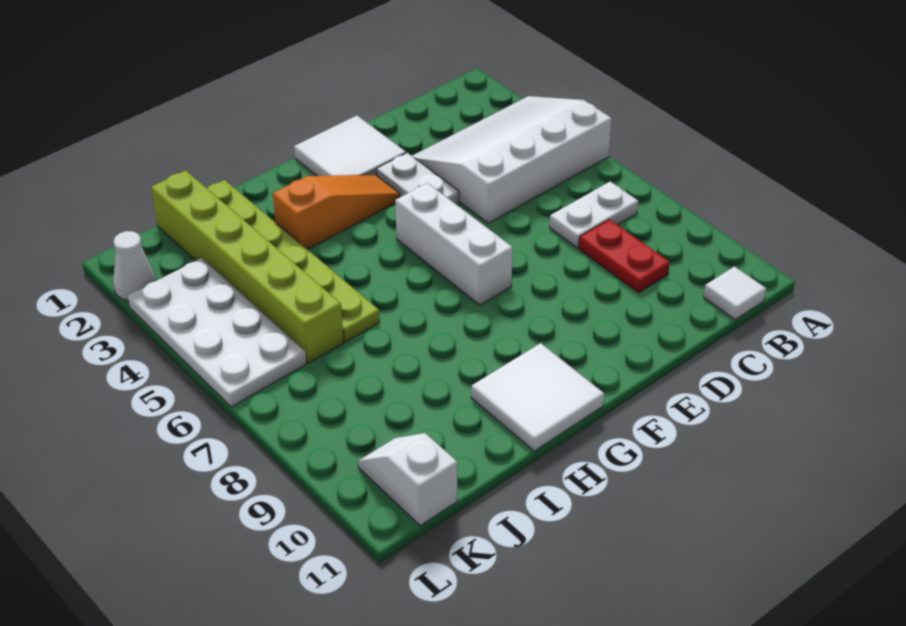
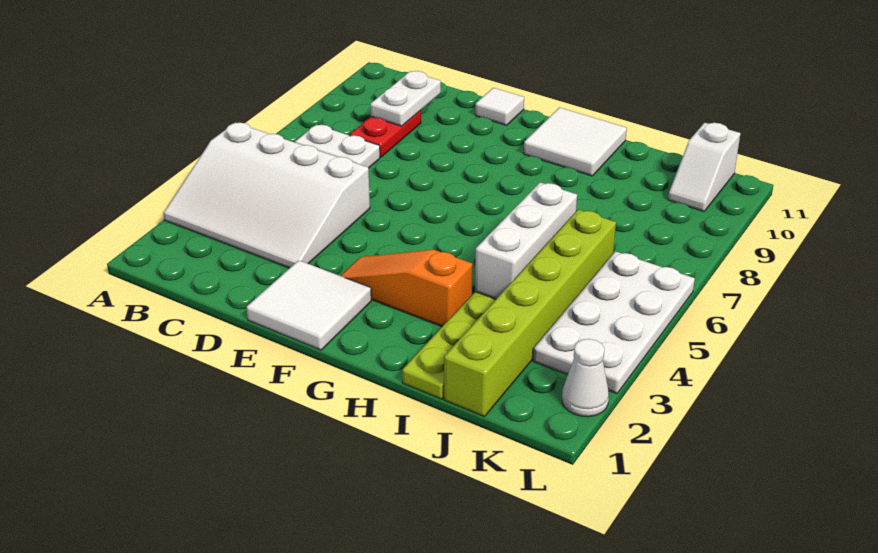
white 1x1 tile [704,267,766,320] -> white 1x1 tile moved to [475,88,524,125]
white 1x2 plate [377,153,459,205] -> white 1x2 plate moved to [370,71,441,126]
white 1x3 brick [395,183,513,305] -> white 1x3 brick moved to [475,182,577,299]

